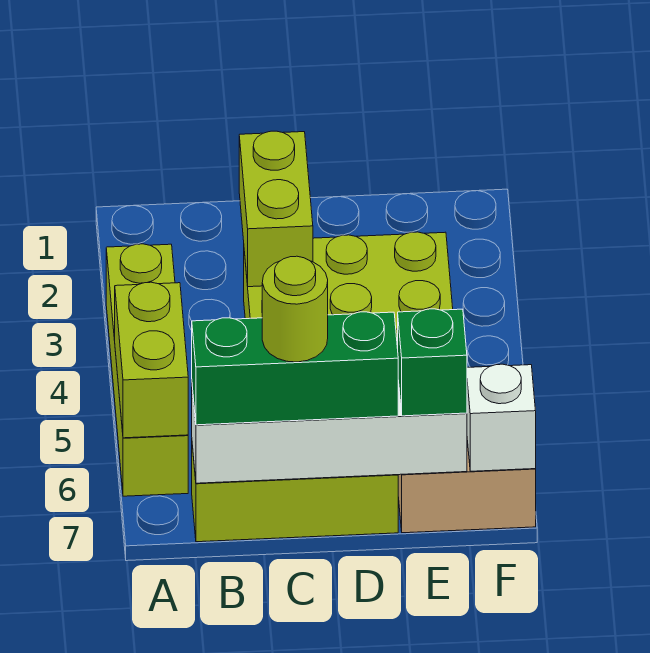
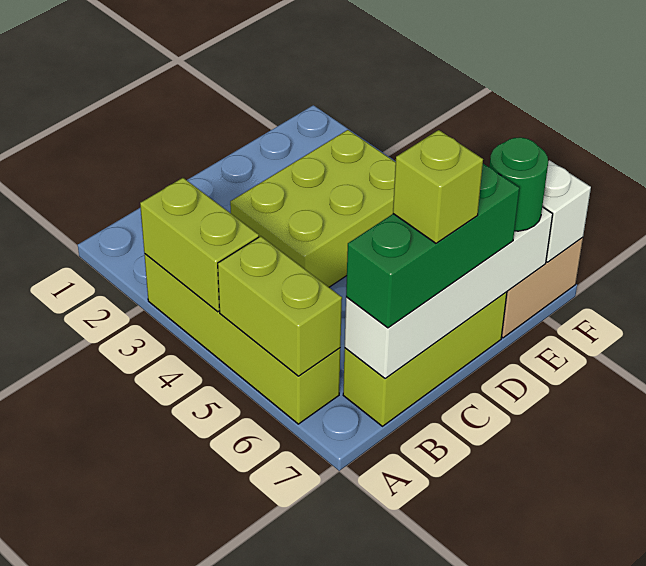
lime 1x2 brick [239,131,313,287] -> lime 1x2 brick moved to [140,178,259,312]
lime 1x1 round brick [262,256,328,362] -> lime 1x1 brick [393,130,483,243]
green 1x1 brick [398,309,467,416] -> green 1x1 round brick [489,137,548,231]

